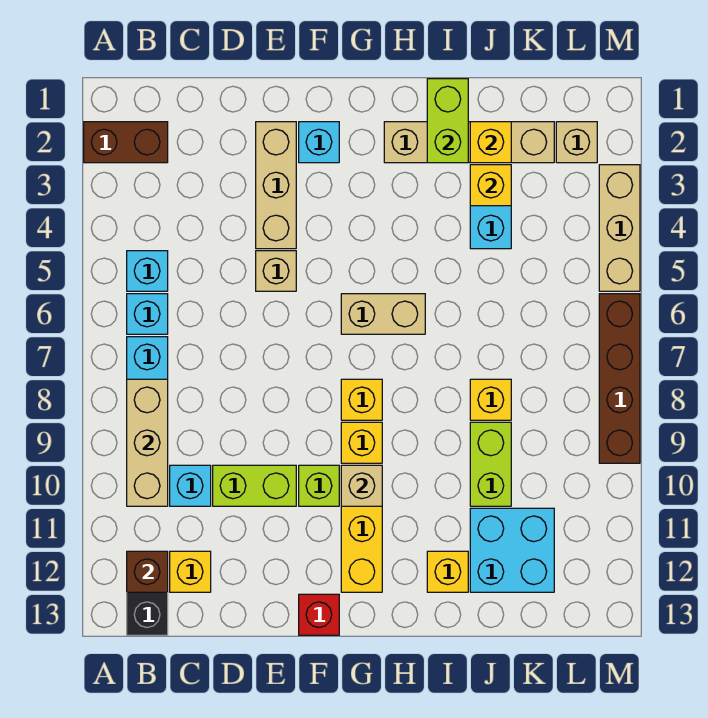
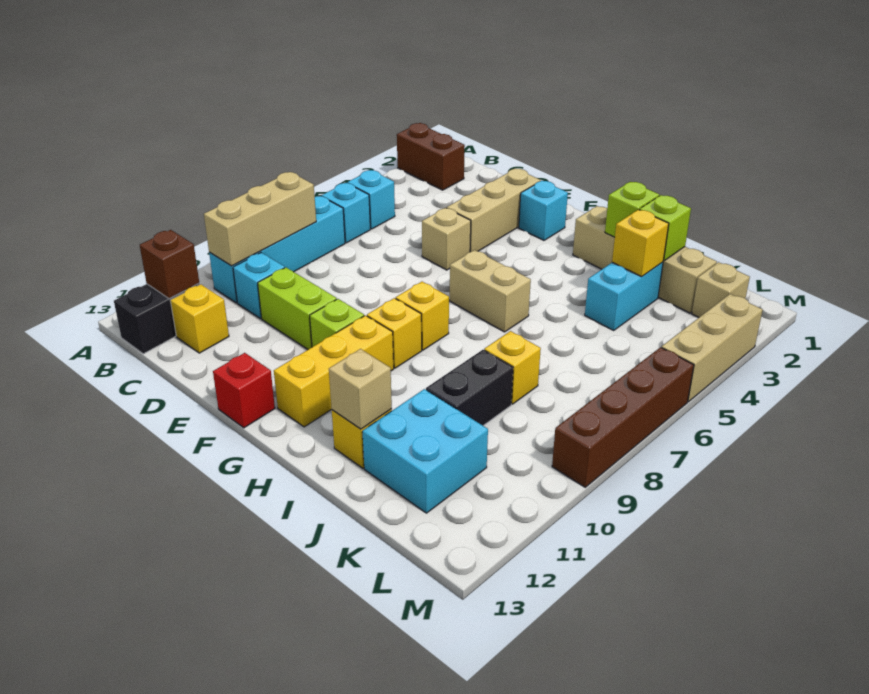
tan 1x1 brick [341,465,382,506] -> tan 1x1 brick moved to [329,349,392,429]
lime 1x2 brick [427,79,468,163] -> lime 1x1 brick [605,182,659,237]
yellow 1x1 brick [470,122,511,163] -> lime 1x1 brick [639,195,691,261]
lime 1x2 brick [470,422,511,506] -> black 1x2 brick [426,350,513,425]

